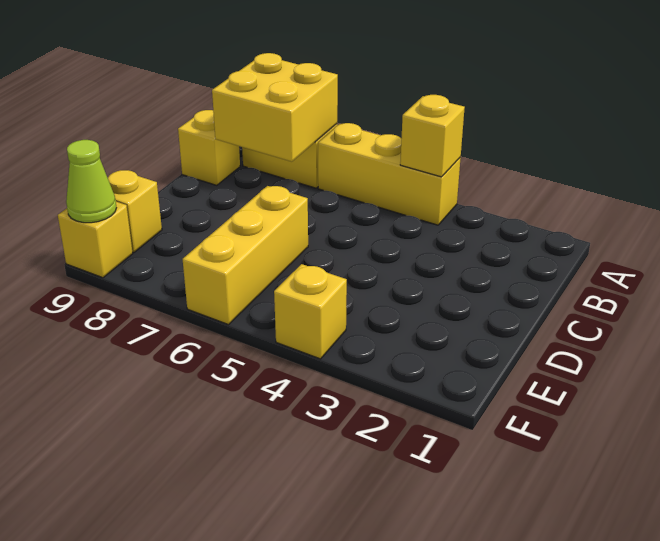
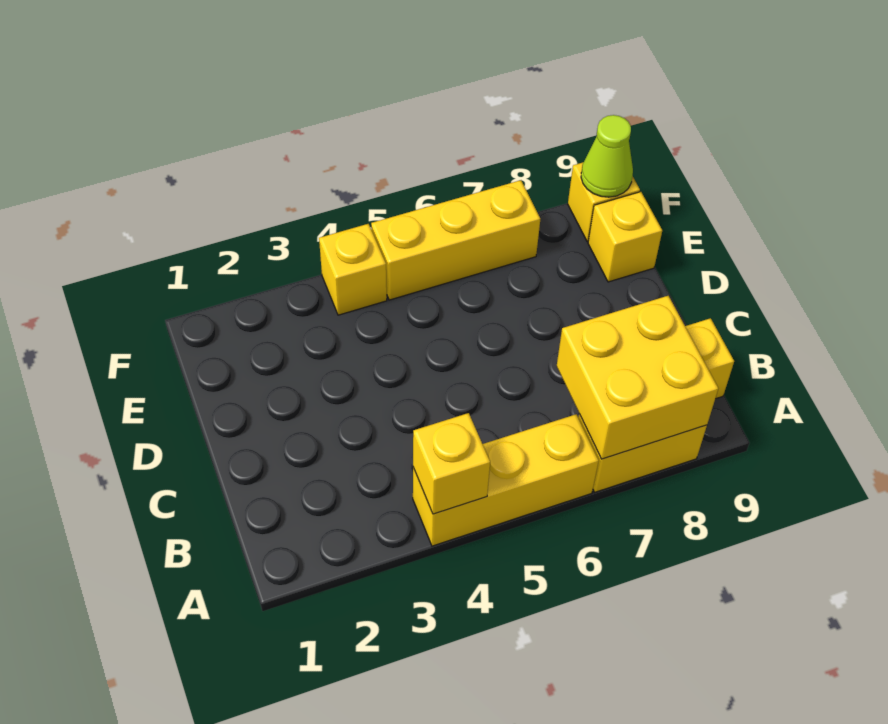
yellow 1x3 brick [183,186,308,325] -> yellow 1x3 brick turned to [371,180,540,300]

